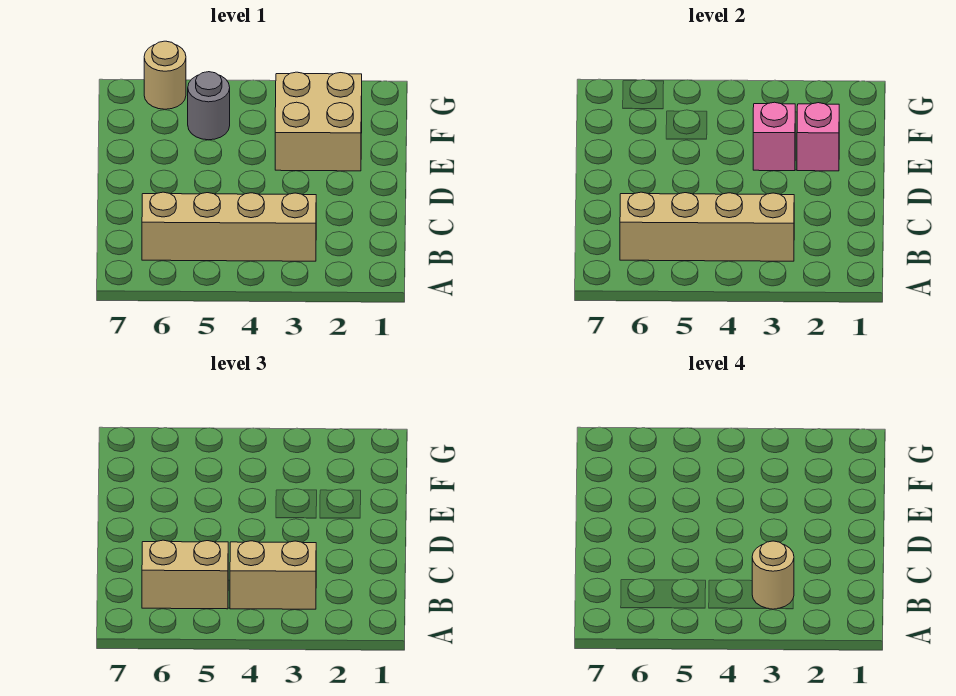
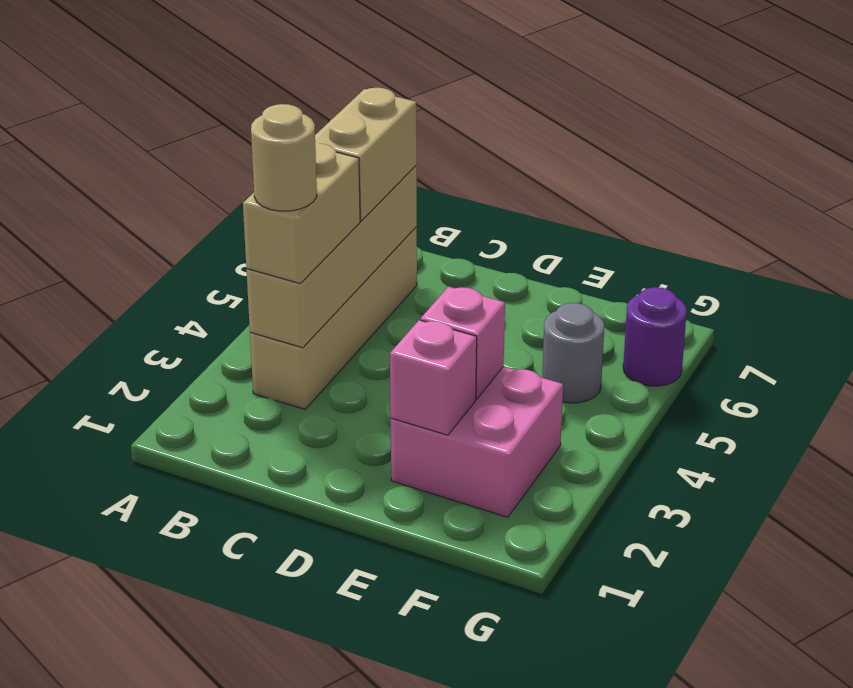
tan 2x2 brick [275,72,362,171] -> pink 2x2 brick [391,367,563,517]
tan 1x1 round brick [144,41,186,109] -> purple 1x1 round brick [623,287,687,386]

